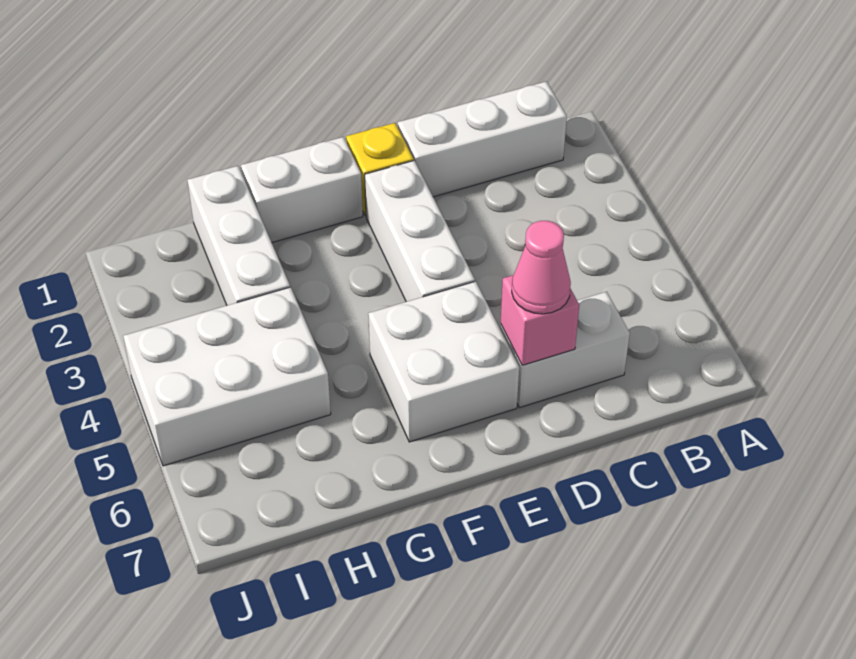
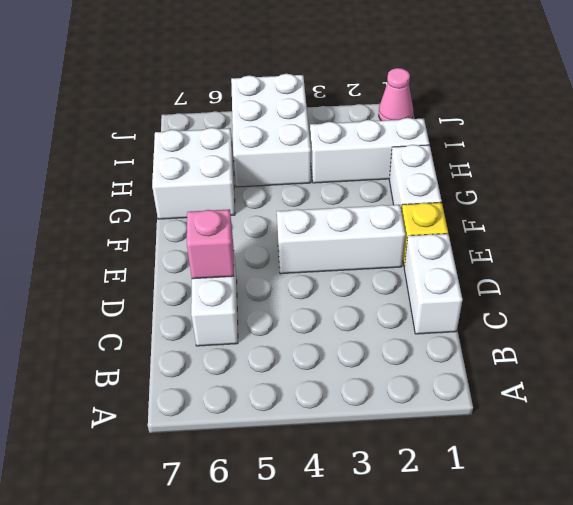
white 1x3 brick [398,81,567,197] -> white 1x2 brick [404,234,462,334]
pink 1x1 cone [512,221,571,314] -> pink 1x1 cone moved to [379,68,413,121]
white 2x2 brick [368,281,519,442] -> white 2x2 brick moved to [152,128,235,219]

